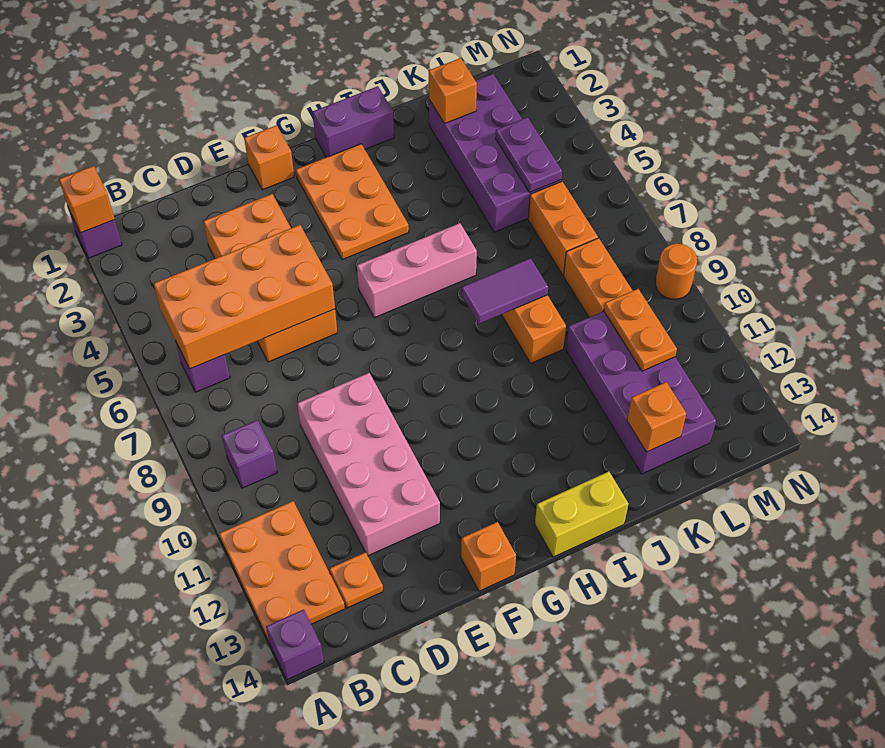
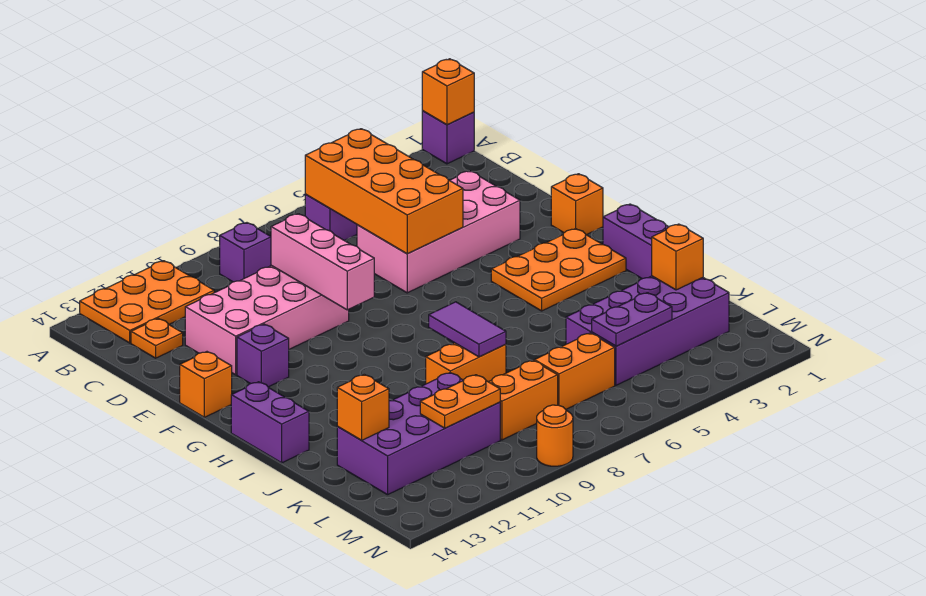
purple 1x1 brick [266,609,324,680] -> purple 1x1 brick moved to [237,324,289,387]
orange 2x4 brick [203,194,337,362] -> pink 2x4 brick [357,171,520,293]
pink 1x3 brick [357,223,477,318] -> pink 1x3 brick moved to [271,214,374,310]
yellow 1x2 brick [535,472,628,557] -> purple 1x2 brick [231,382,309,463]

